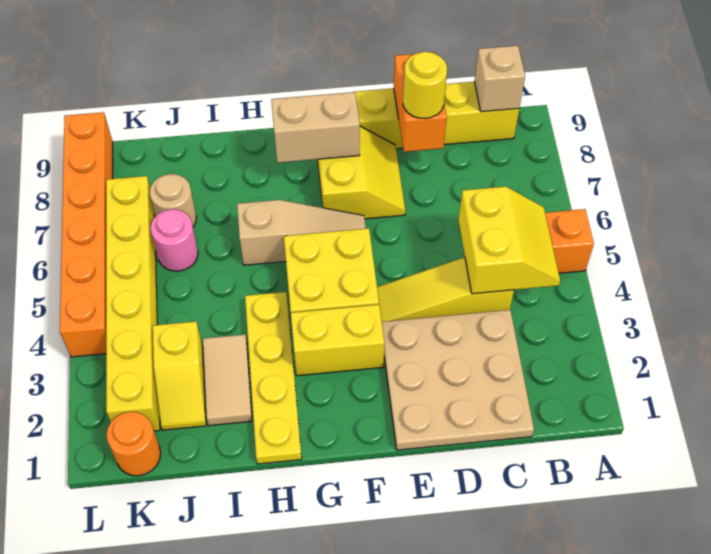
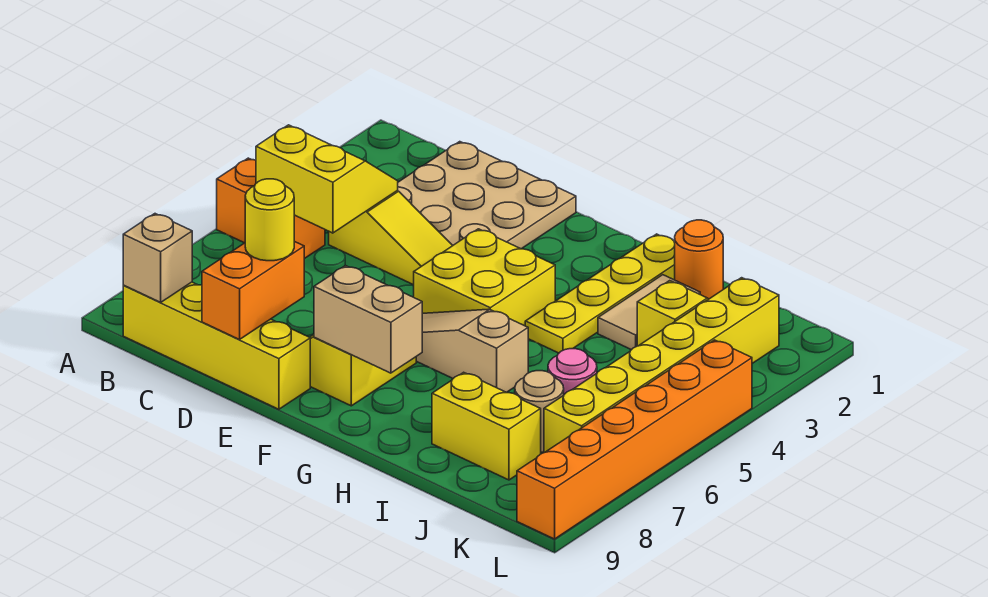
yellow 2x2 slope [458,186,560,294] -> yellow 2x2 slope turned to [256,125,398,233]
yellow 1x2 brick [291,305,385,376] -> yellow 1x2 brick moved to [432,372,541,480]
orange 1x1 round brick [106,412,161,476] -> orange 1x1 round brick moved to [675,220,723,299]

